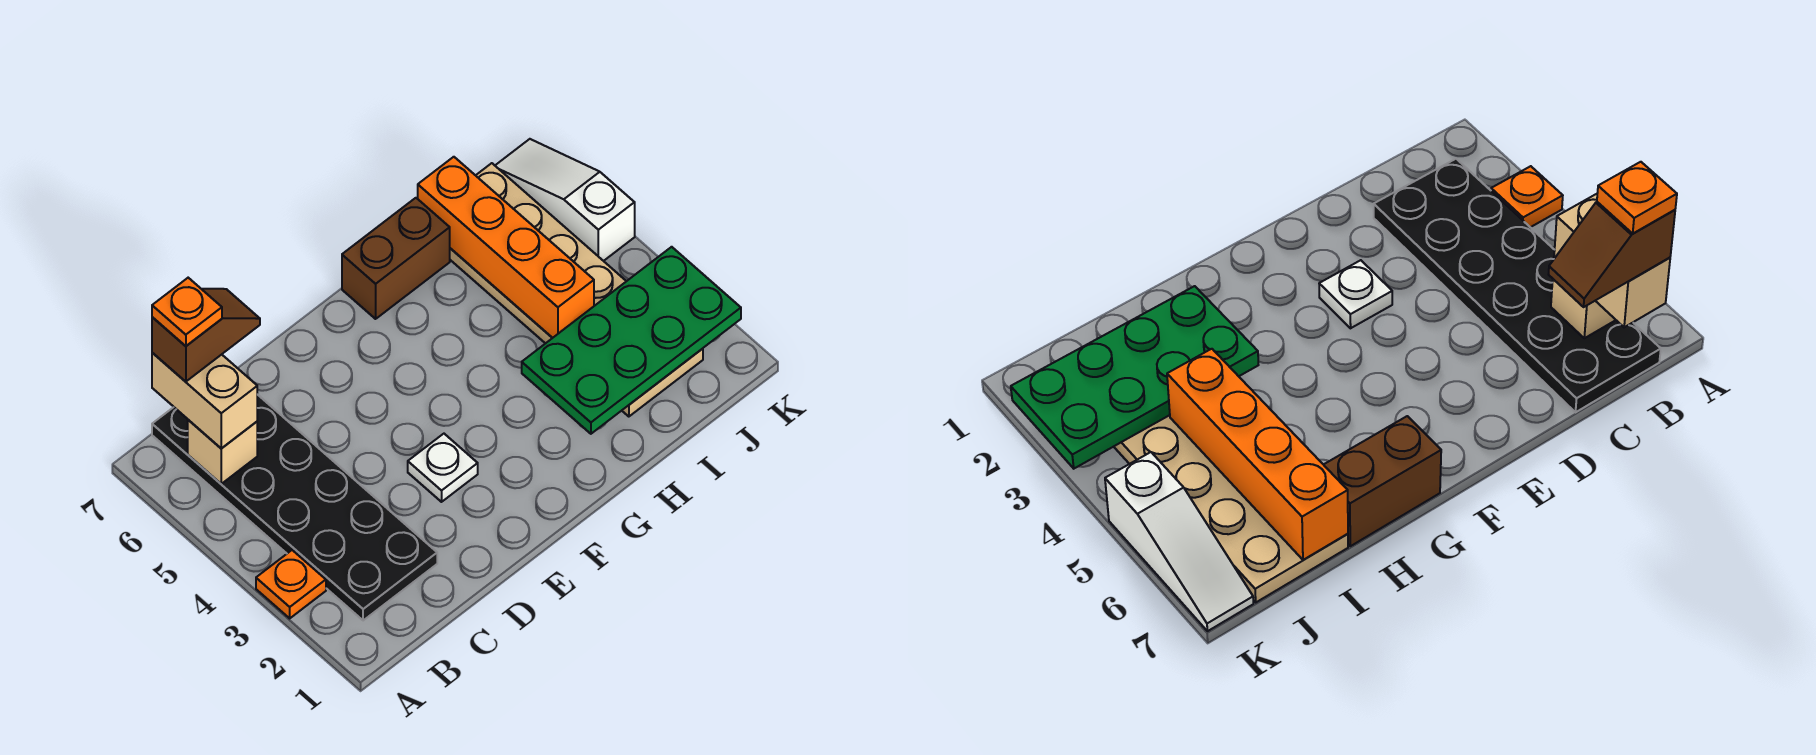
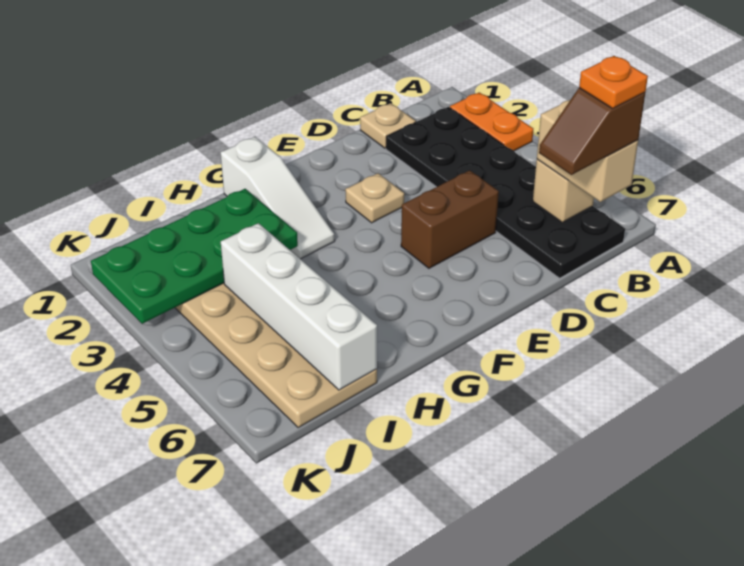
orange 1x1 plate [256,550,326,618] -> orange 1x2 plate [450,92,533,151]
none -> tan 1x1 plate [360,103,416,148]
white 1x1 plate [408,434,478,502] -> tan 1x1 plate [345,173,404,223]
brown 1x2 brick [342,198,450,319] -> brown 1x2 brick moved to [401,170,499,268]
orange 1x4 brick [418,157,594,338] -> white 1x4 brick [221,223,377,390]
white 1x3 slope [495,139,635,261] -> white 1x3 slope moved to [221,137,335,259]

